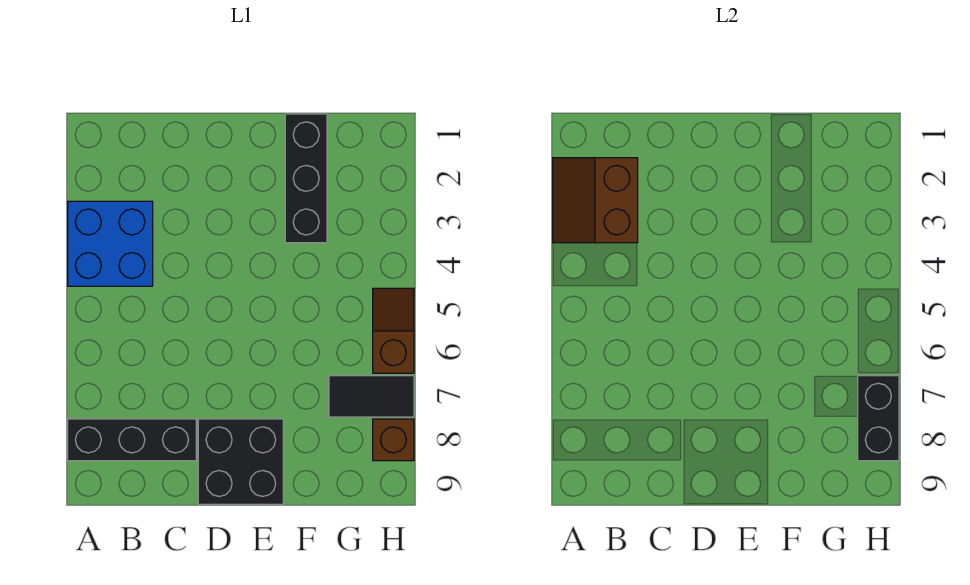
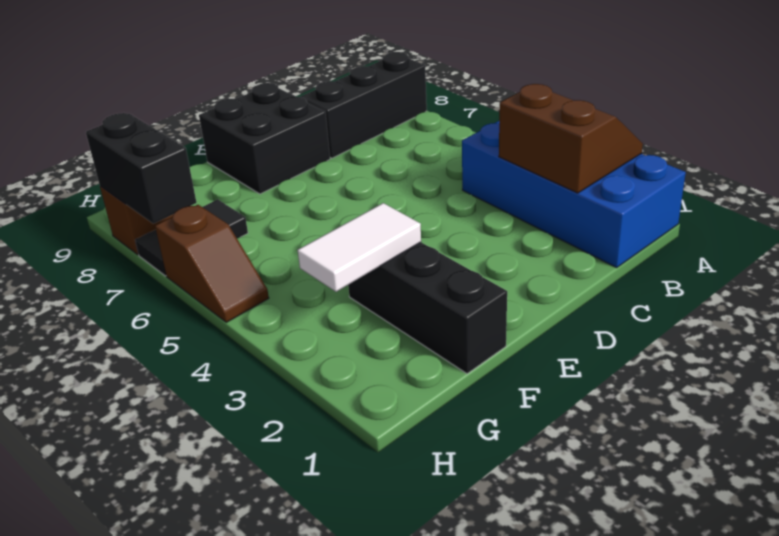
blue 2x2 brick [68,201,153,286] -> blue 2x4 brick [462,121,686,268]
none -> white 1x2 tile [298,203,421,292]

